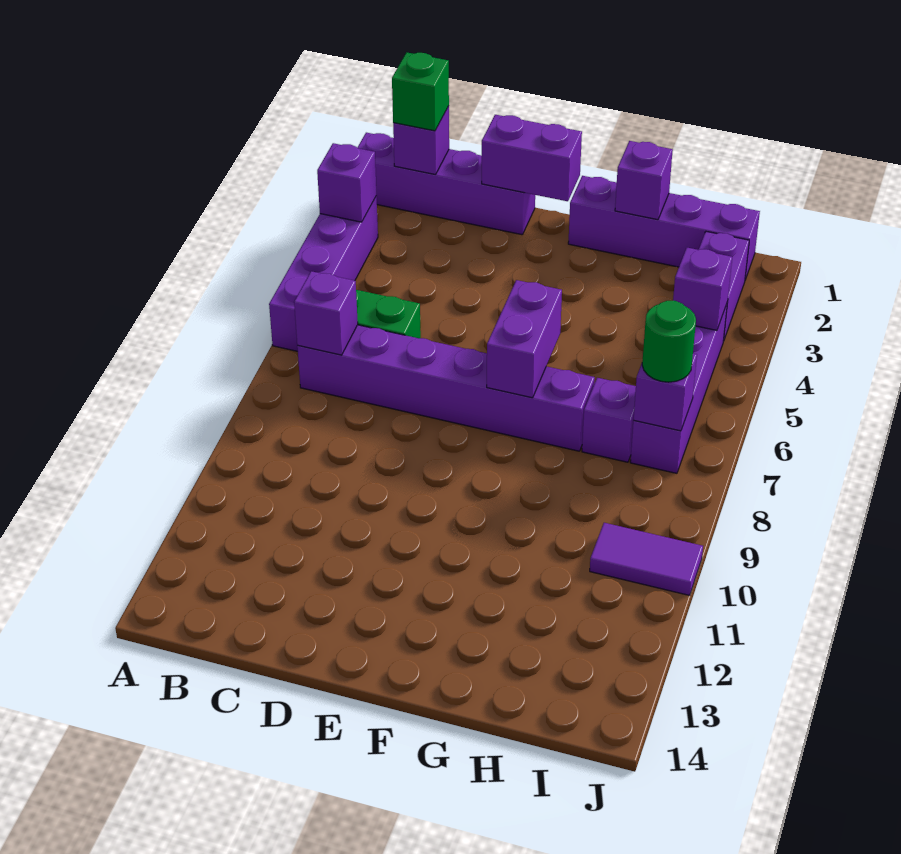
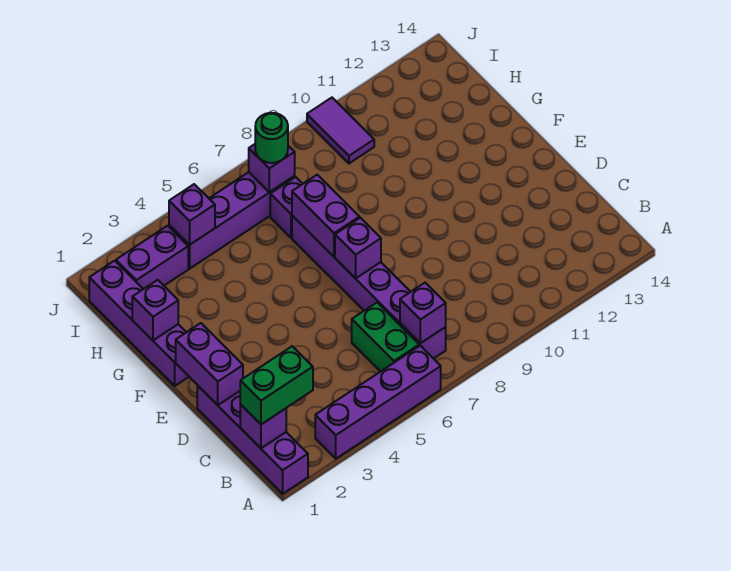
purple 1x1 brick [317,143,376,222] -> purple 1x1 brick moved to [335,218,381,278]
green 1x1 brick [392,52,449,131] -> green 1x2 brick [240,346,313,424]
purple 1x2 brick [487,280,562,398] -> purple 1x2 brick turned to [292,175,359,257]

